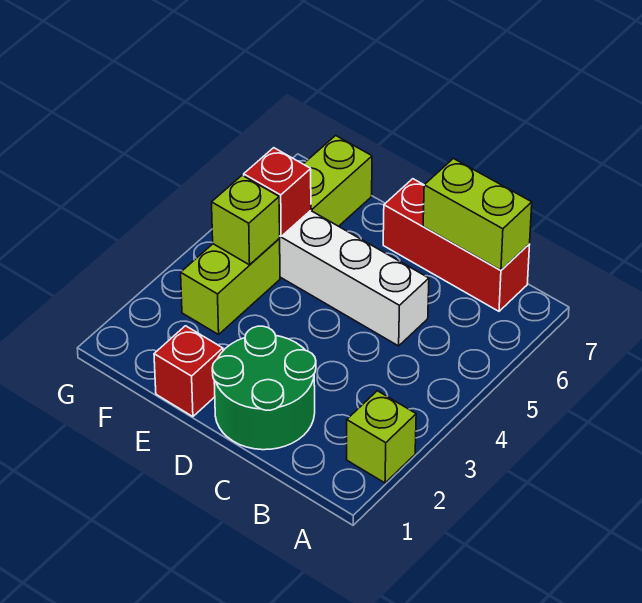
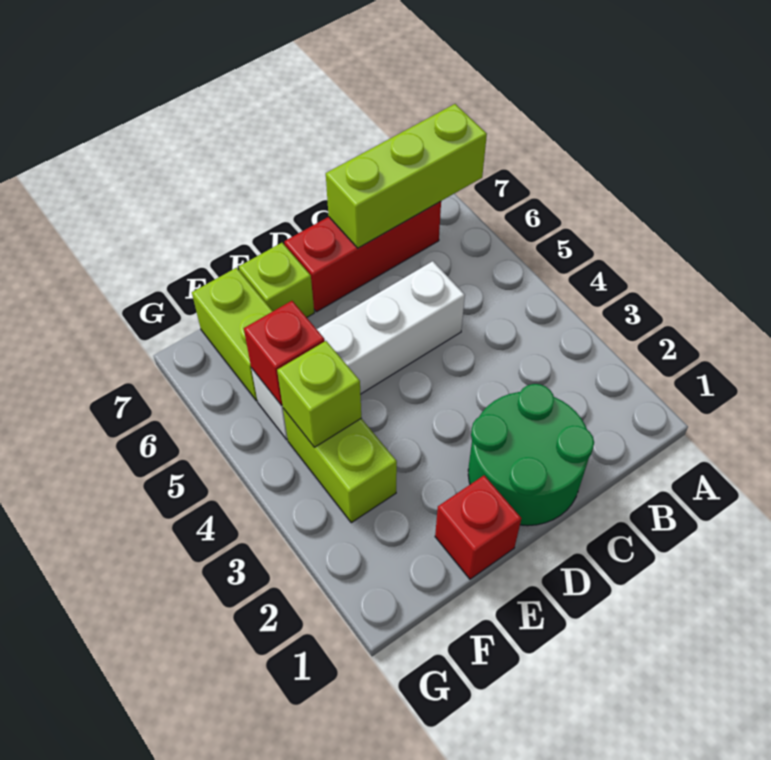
lime 1x1 brick [347,391,416,483] -> lime 1x1 brick moved to [239,243,314,317]
lime 1x2 brick [423,159,532,270] -> lime 1x3 brick [326,104,487,248]

